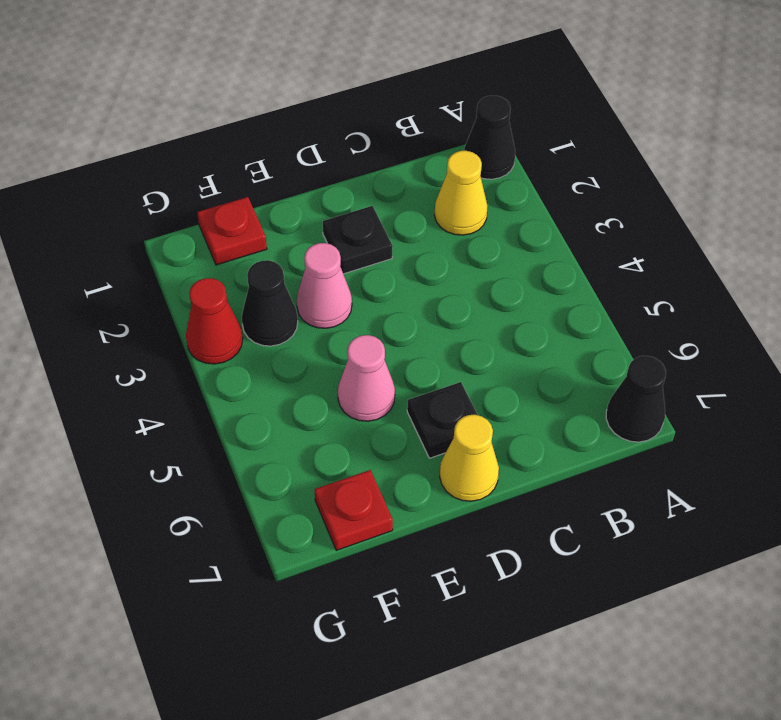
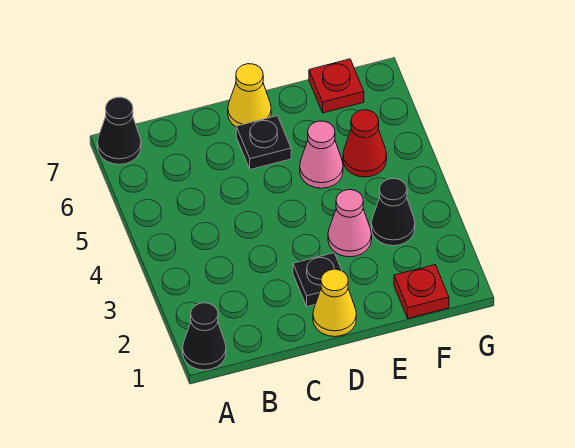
yellow 1x1 cone [435,151,488,235] -> yellow 1x1 cone moved to [313,269,356,337]
red 1x1 cone [186,278,243,364] -> red 1x1 cone moved to [343,110,387,177]

